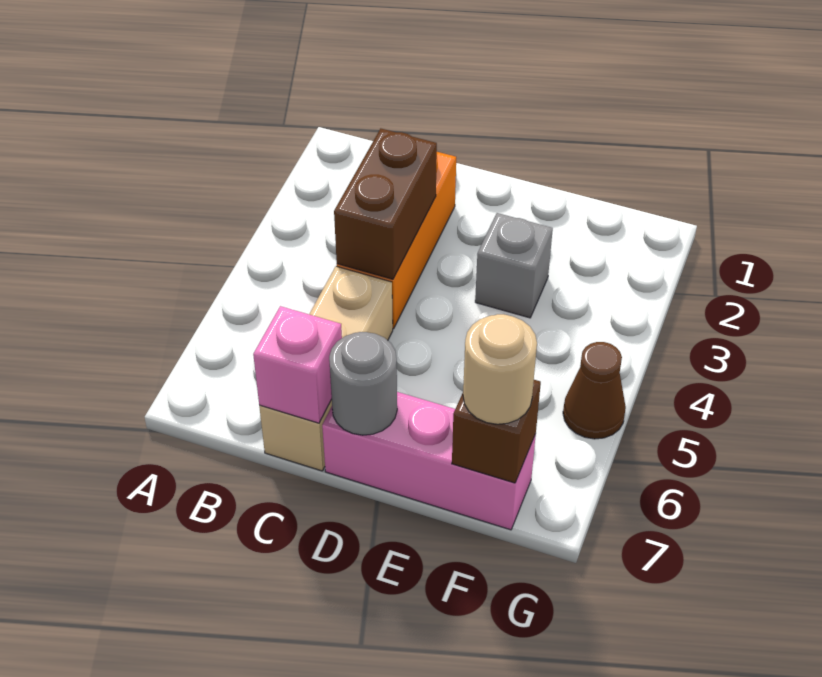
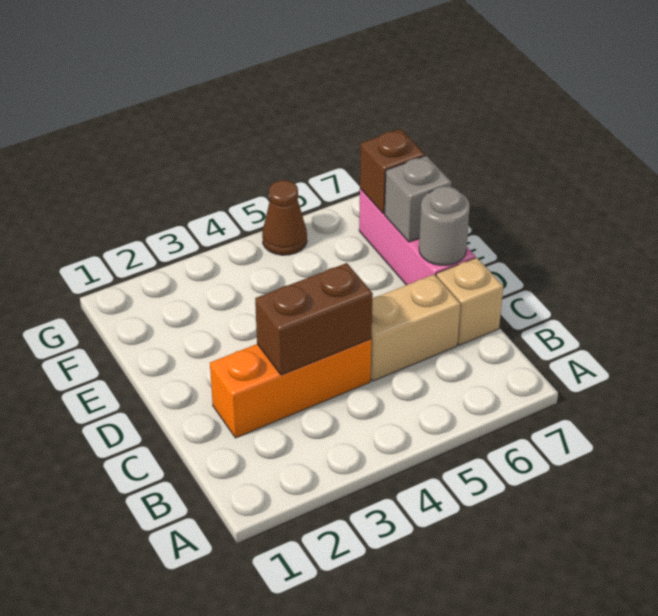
pink 1x1 brick [253,306,342,423] -> none
grey 1x1 brick [475,213,553,318] -> grey 1x1 brick moved to [385,156,452,242]
tan 1x1 round brick [463,314,537,424] -> none

